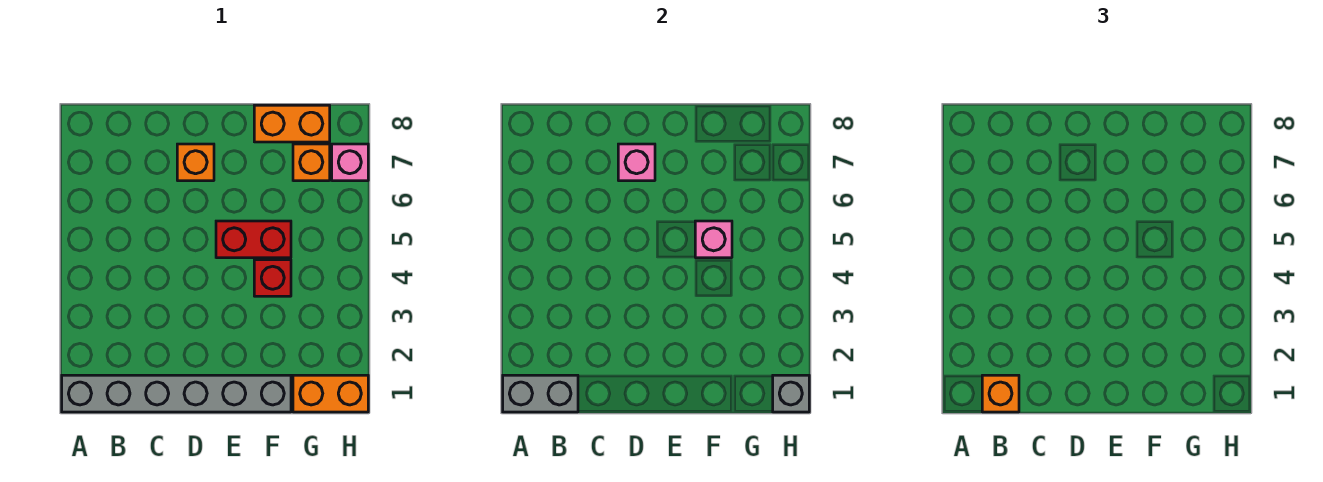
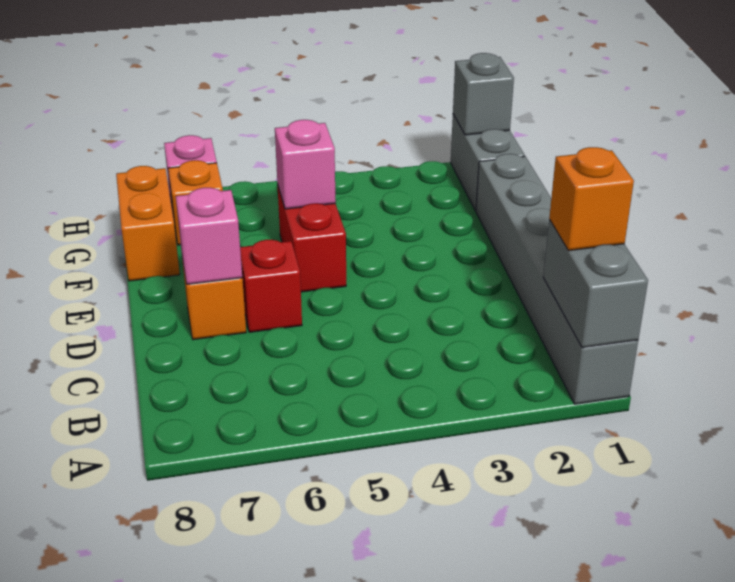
red 1x1 brick [254,260,291,296] -> red 1x1 brick moved to [240,240,302,332]
orange 1x2 brick [293,375,368,412] -> grey 1x2 brick [451,114,525,211]

